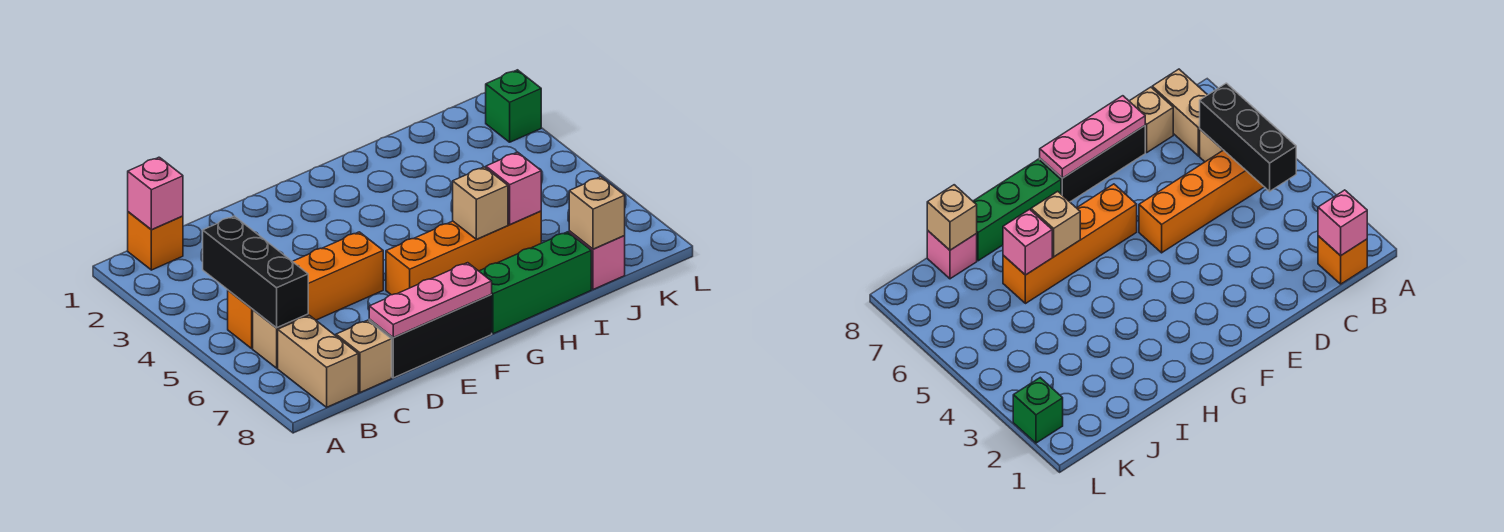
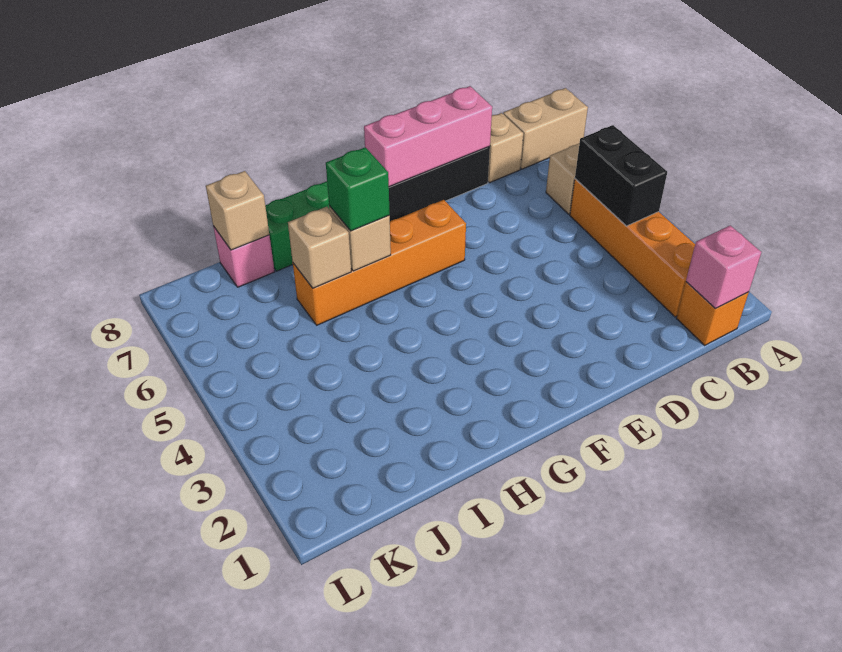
black 1x3 brick [203,216,308,328] -> black 1x2 brick [575,125,667,226]
orange 1x4 brick [228,232,383,348] -> orange 1x4 brick turned to [570,179,695,317]
tan 1x2 brick [278,315,358,407] -> tan 1x2 brick turned to [503,88,588,169]
pink 1x3 plate [369,263,492,338] -> pink 1x3 brick [364,86,492,187]
pink 1x1 brick [486,152,541,224] -> tan 1x1 brick [288,207,351,288]
green 1x1 brick [486,70,541,142] -> green 1x1 brick moved to [326,147,390,231]

